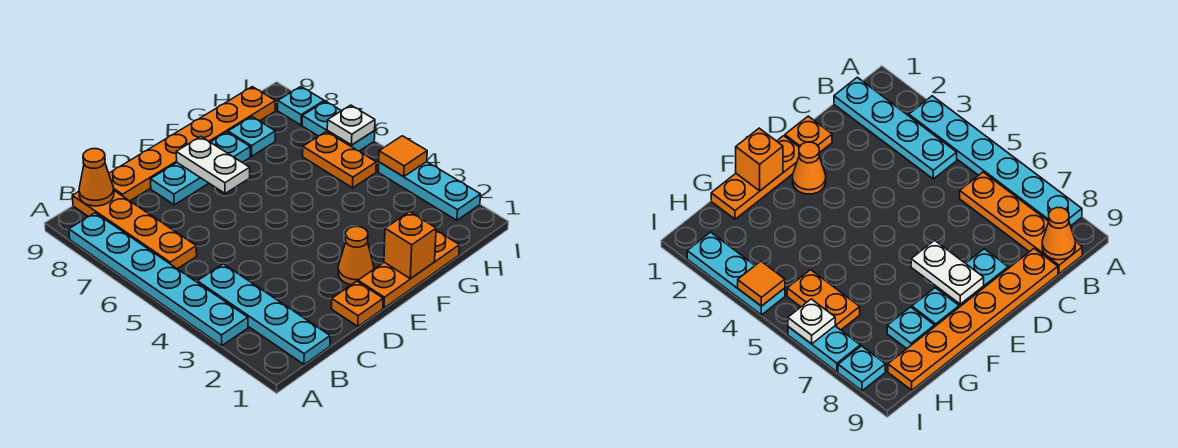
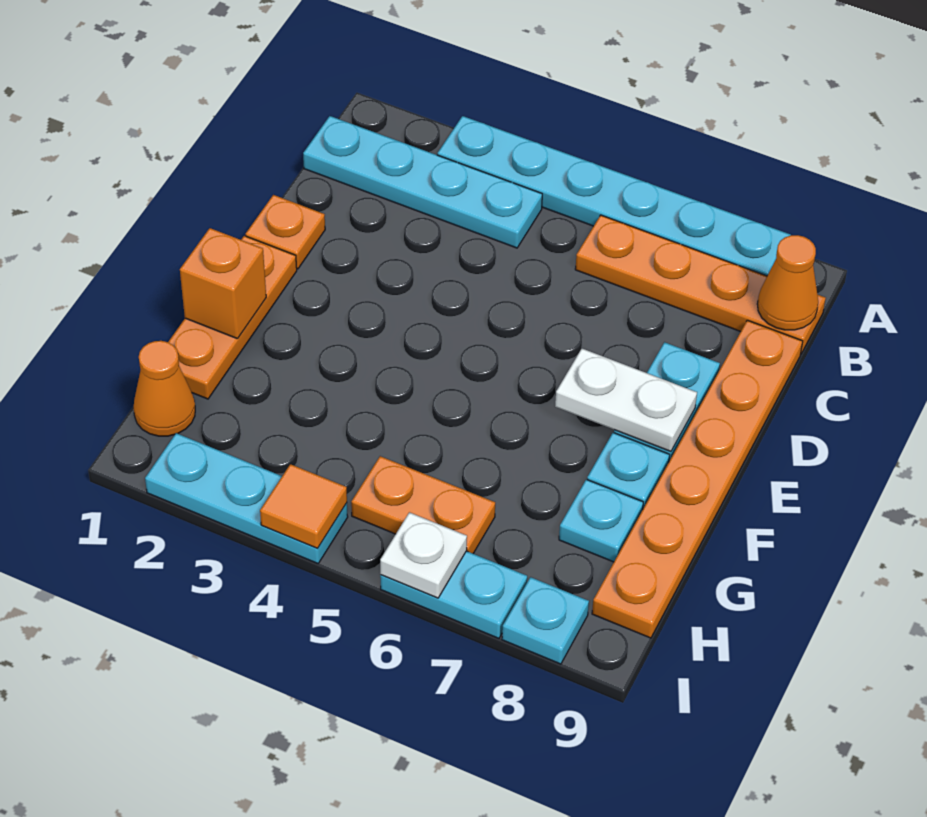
orange 1x1 cone [338,227,374,285] -> orange 1x1 cone moved to [134,341,195,436]

